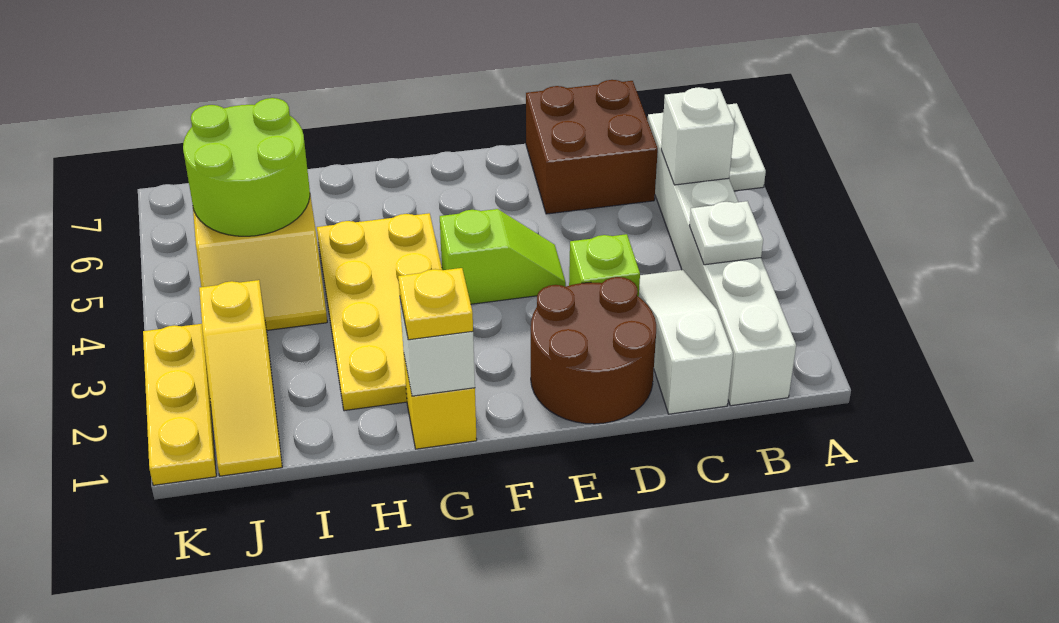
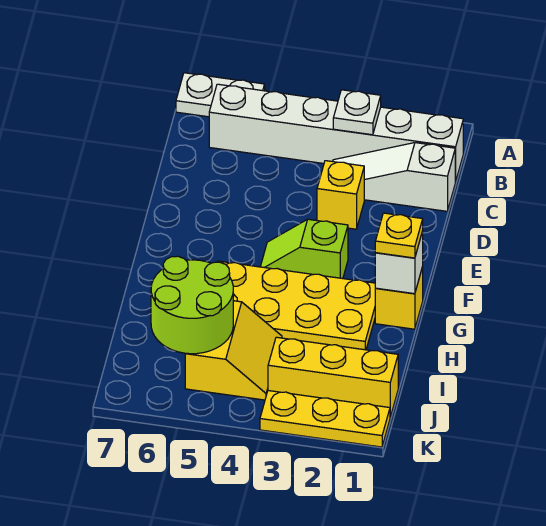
white 1x1 brick [661,87,735,185] -> none
brown 2x2 brick [526,80,658,214] -> none
brown 2x2 round brick [531,277,656,424] -> none
lime 1x1 brick [569,234,640,297] -> yellow 1x1 brick [317,161,364,229]
lime 1x2 slope [440,209,566,304] -> lime 1x2 slope turned to [260,219,348,279]
yellow 1x3 slope [199,280,282,476] -> yellow 1x3 brick [268,337,398,417]

